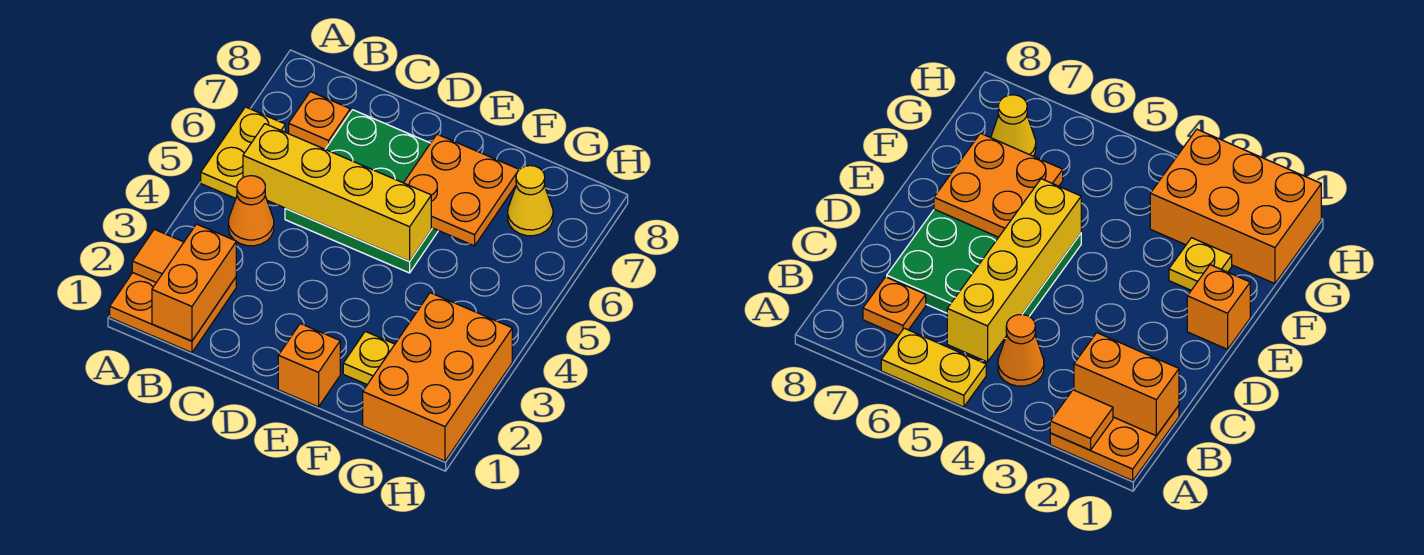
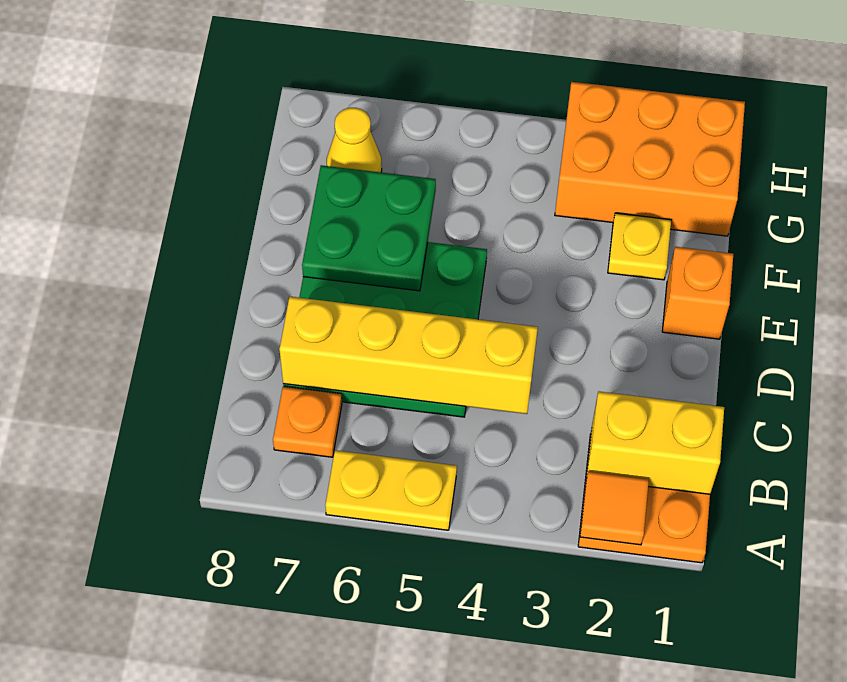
orange 1x2 brick [152,224,236,341] -> yellow 1x2 brick [587,392,724,494]
orange 1x1 cone [228,176,274,246] -> none
yellow 1x4 brick [243,124,431,261] -> yellow 1x4 brick turned to [279,297,538,414]
orange 2x2 plate [404,134,519,246] -> green 2x2 plate [302,165,436,291]

